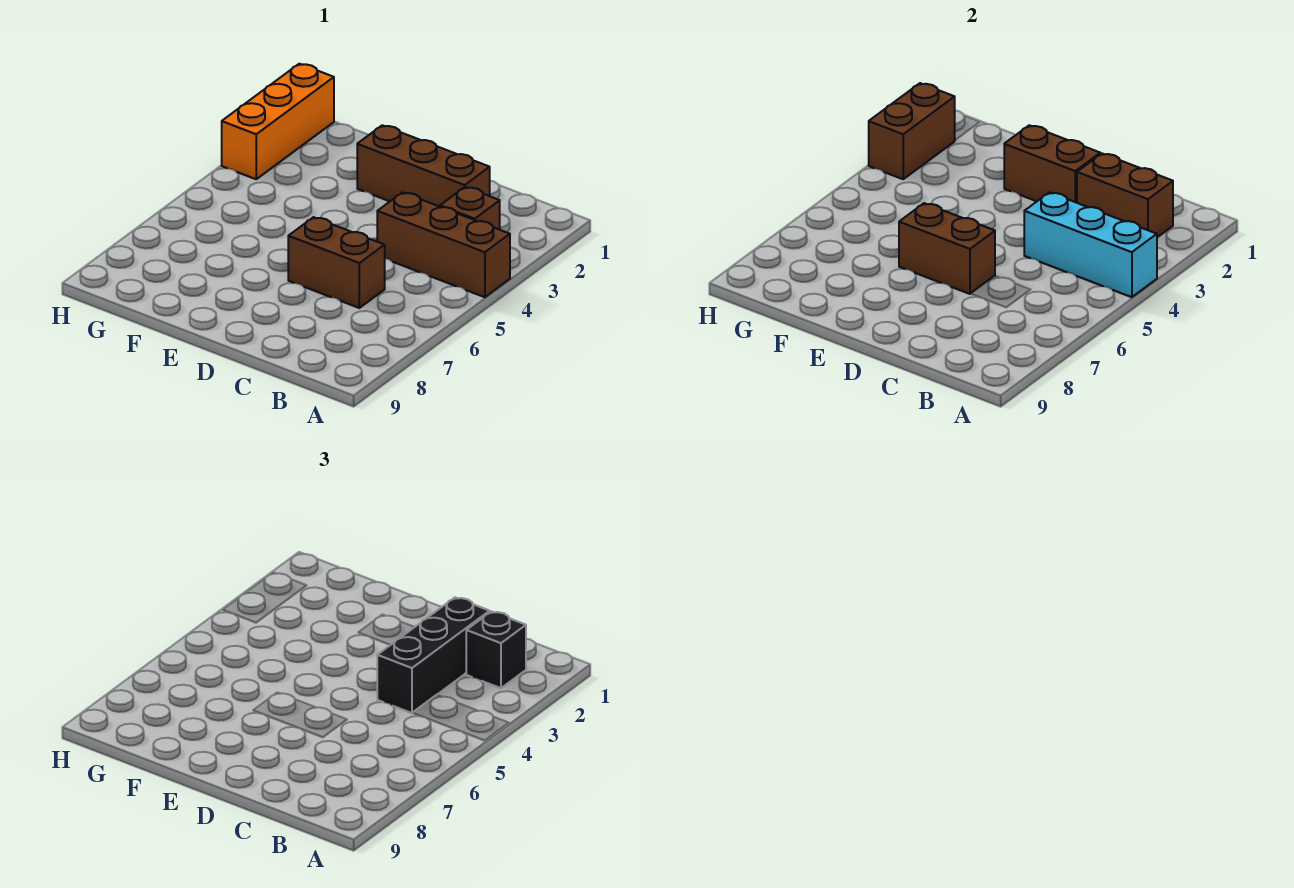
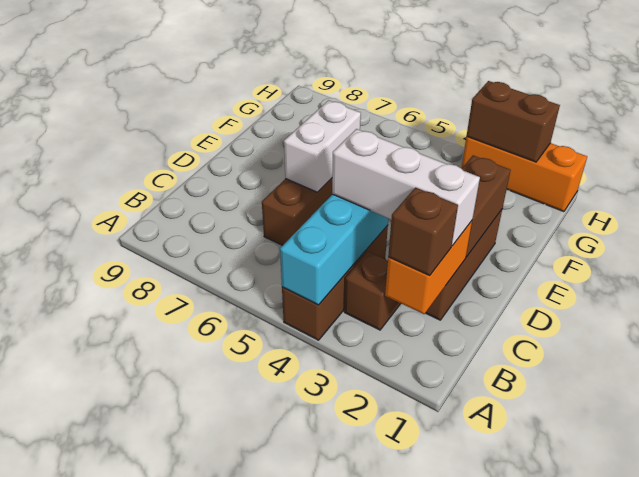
brown 1x2 brick [1077,154,1173,237] -> orange 1x2 brick [385,221,472,314]
black 1x1 brick [466,612,526,688] -> brown 1x1 brick [388,188,458,275]
black 1x3 brick [377,598,490,713] -> white 1x3 brick [332,129,480,246]
brown 1x2 brick [899,203,995,294] -> white 1x2 brick [284,100,361,192]

